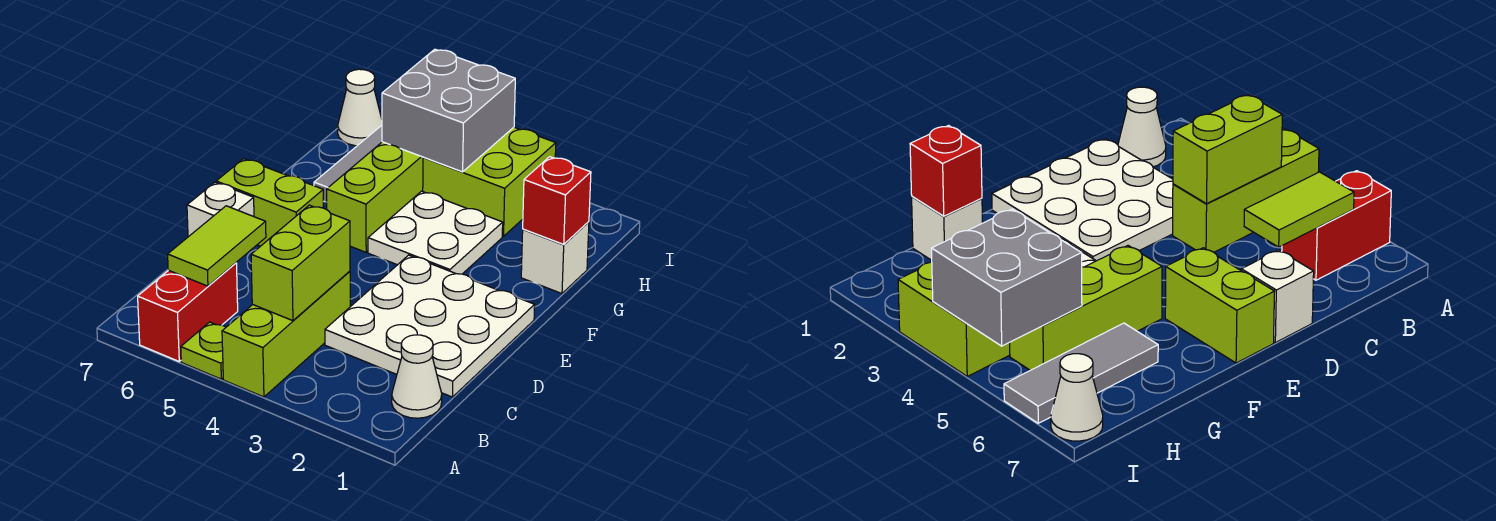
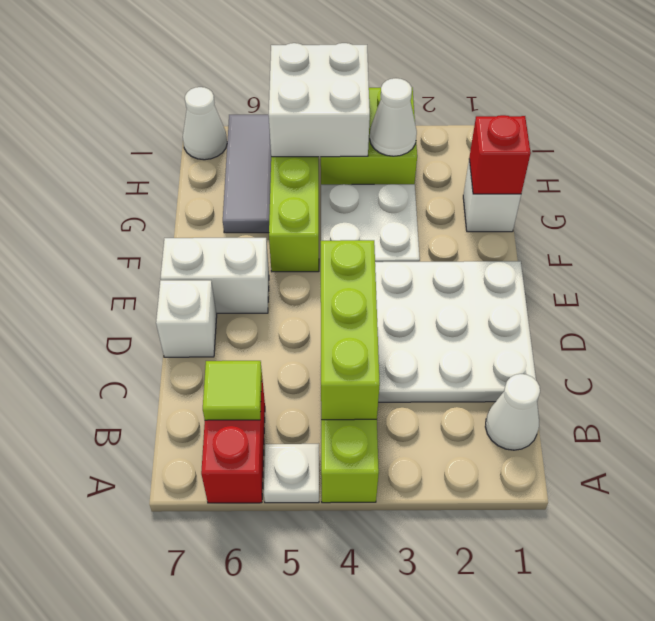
lime 1x1 plate [181,322,226,379] -> white 1x1 plate [264,444,319,503]
lime 1x2 brick [251,205,350,321] -> lime 1x3 brick [321,240,380,420]
lime 1x2 tile [168,206,266,286] -> lime 1x1 tile [203,361,262,420]
lime 1x2 brick [216,159,323,246] -> white 1x2 brick [161,238,269,313]
none -> white 1x1 cone [370,78,417,156]
grey 2x2 brick [382,49,515,172] -> white 2x2 brick [269,43,370,157]

